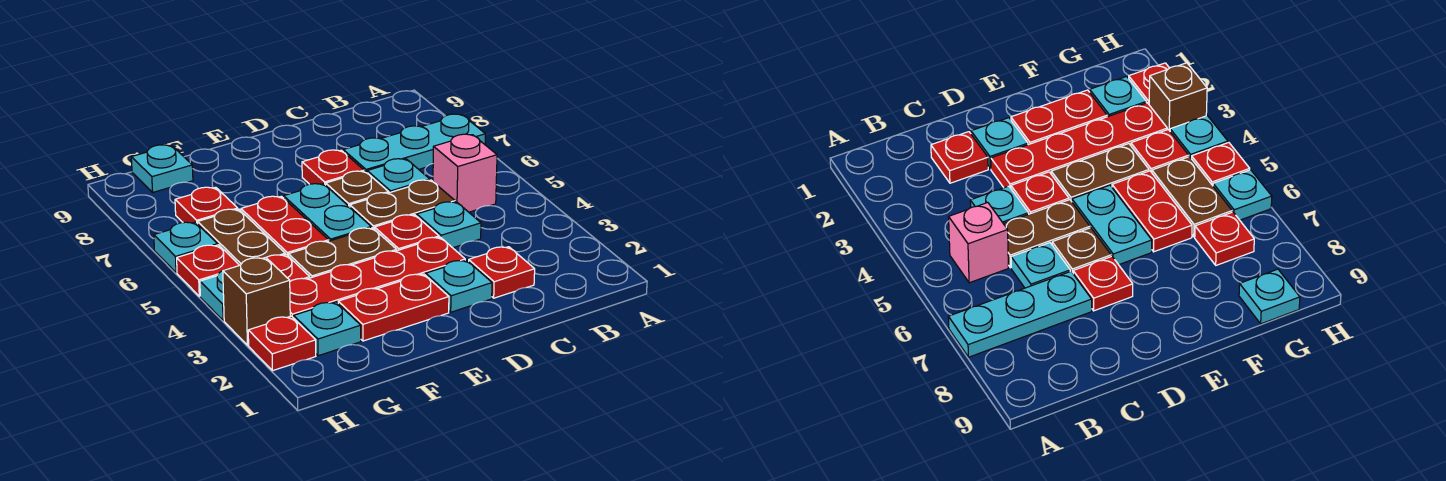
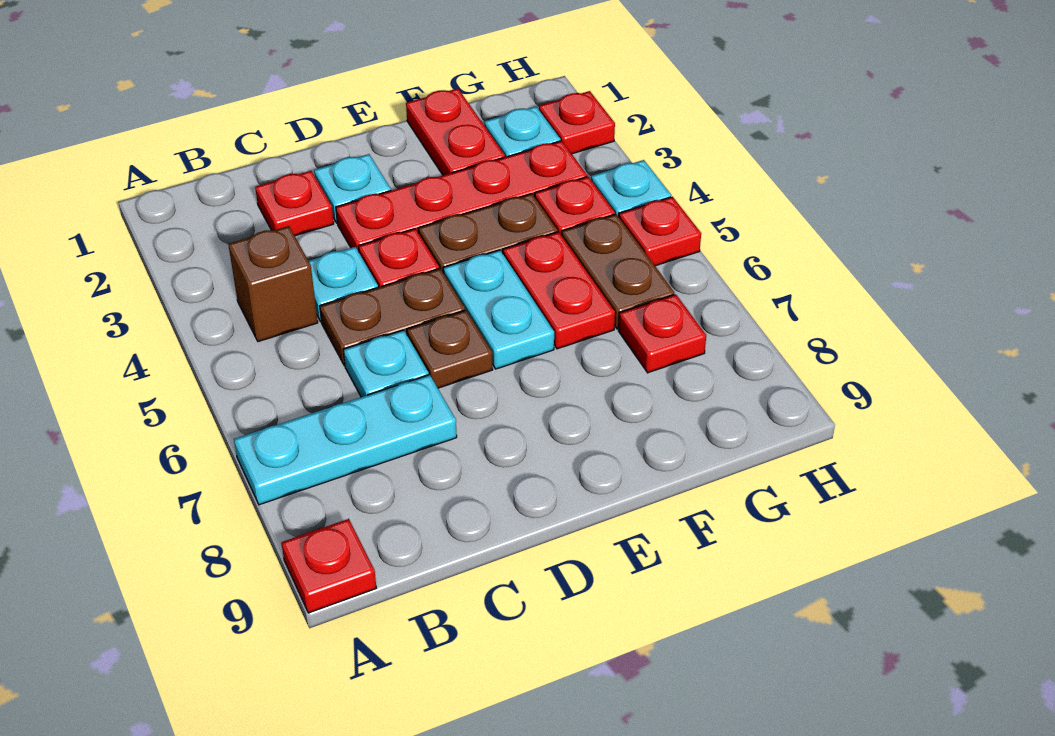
pink 1x1 brick [433,134,497,212] -> none
red 1x1 plate [302,150,364,185] -> red 1x1 plate moved to [281,519,376,613]
red 1x2 plate [338,274,449,341] -> red 1x2 plate turned to [406,88,505,175]
cyan 1x1 plate [131,145,193,192] -> none
brown 1x1 brick [223,258,290,345] -> brown 1x1 brick moved to [228,226,318,342]
cyan 1x1 plate [154,222,218,273] -> none

